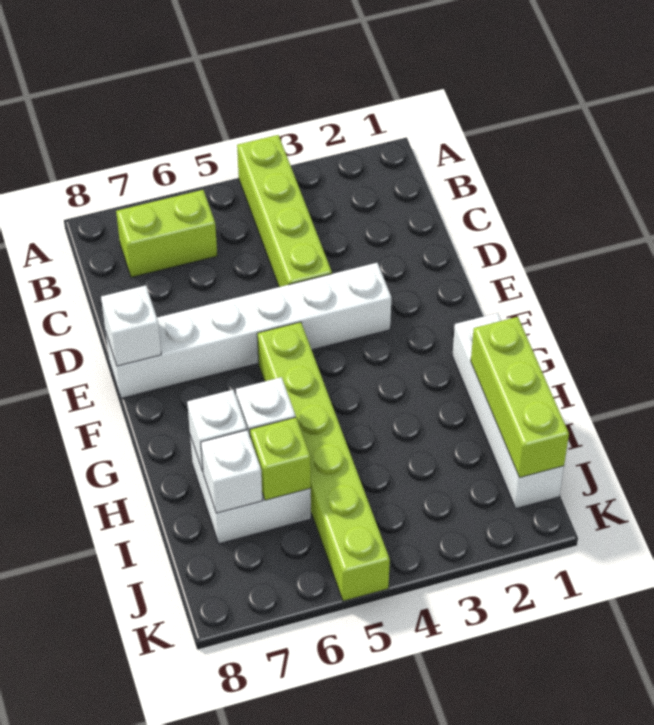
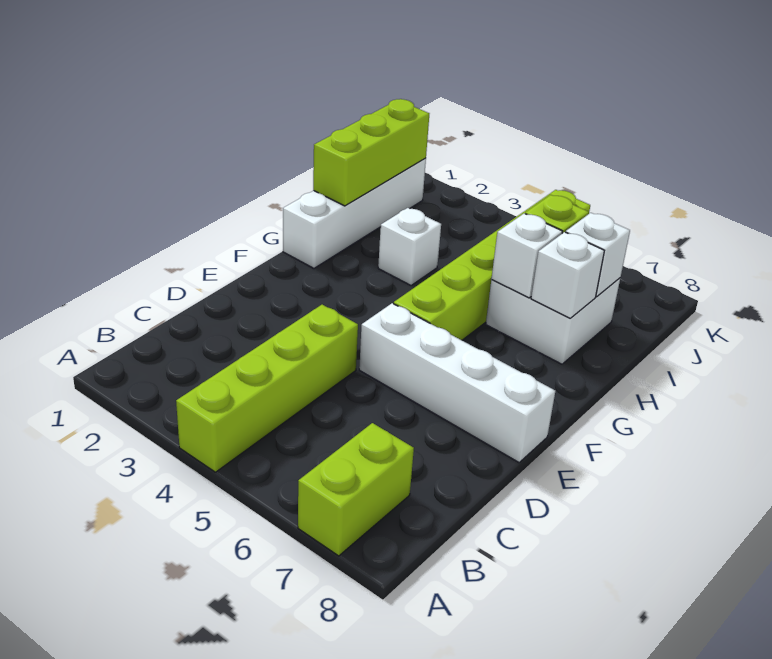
lime 1x2 brick [116,190,217,277] -> lime 1x2 brick turned to [298,423,414,556]
white 1x6 brick [106,263,391,398] -> white 1x4 brick [359,303,555,462]
white 1x1 brick [101,285,161,366] -> white 1x1 brick moved to [378,208,441,285]

